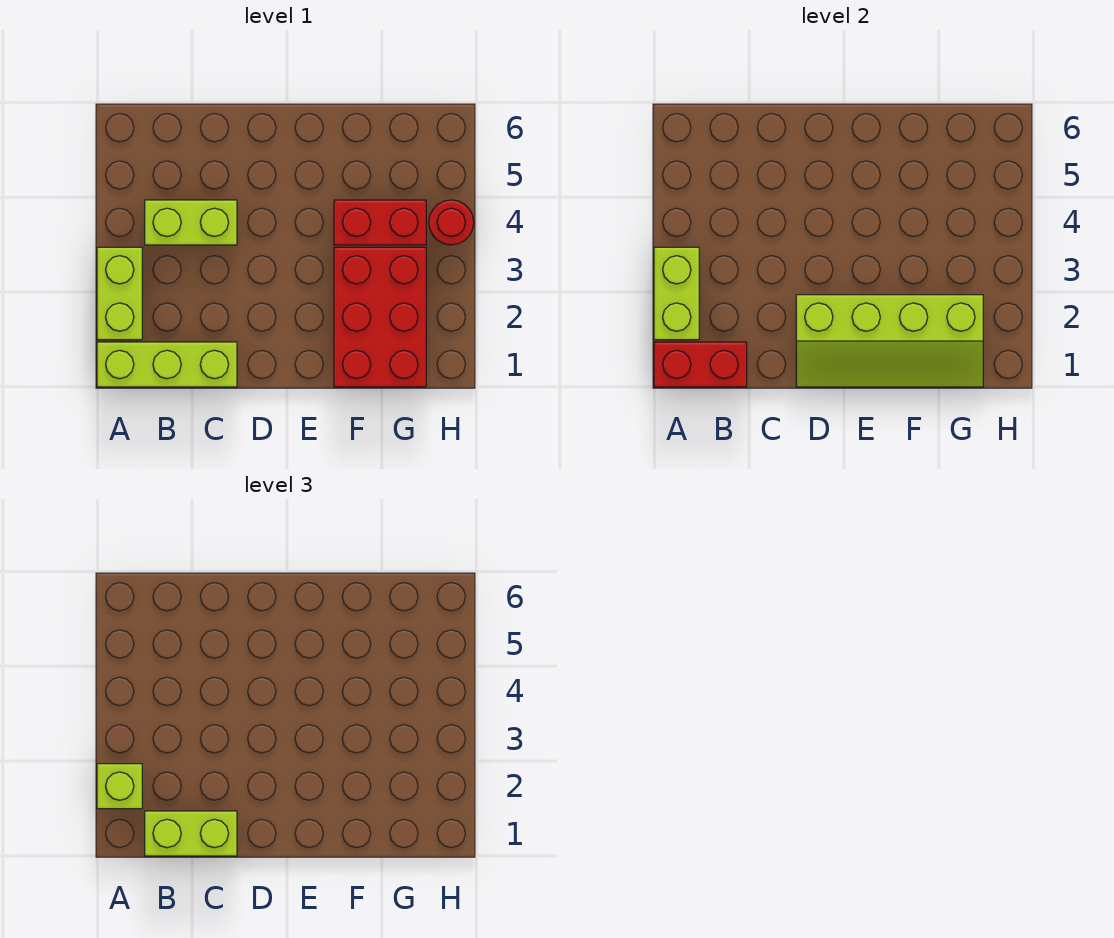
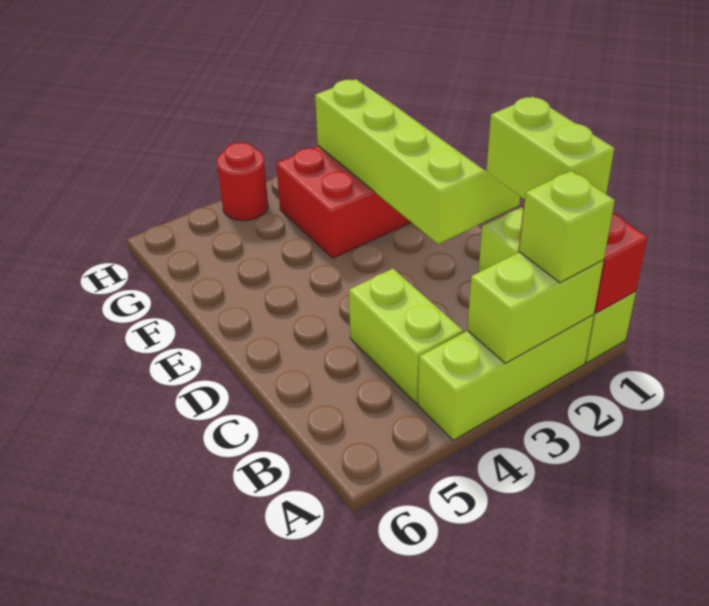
lime 1x2 brick [97,247,142,340] -> lime 1x3 brick [418,315,594,440]
red 1x2 brick [334,200,426,245] -> none

